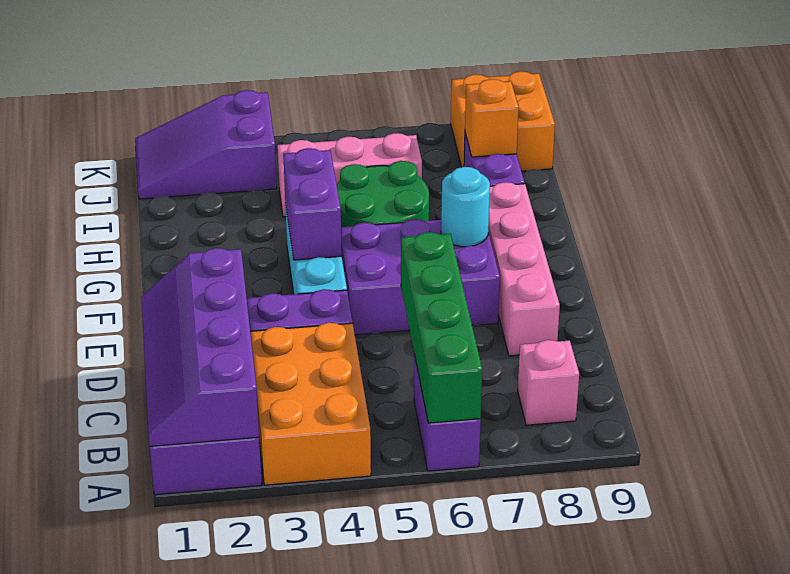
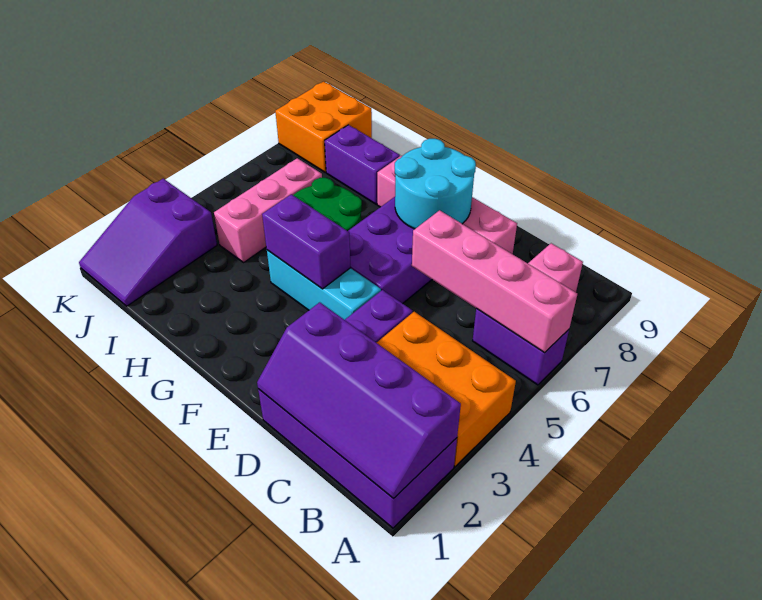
green 1x4 brick [401,232,482,423] -> pink 1x4 brick [412,210,577,353]
cyan 1x1 round brick [441,167,490,247] -> cyan 2x2 round brick [395,139,476,229]
orange 1x1 brick [465,79,519,157] -> none

